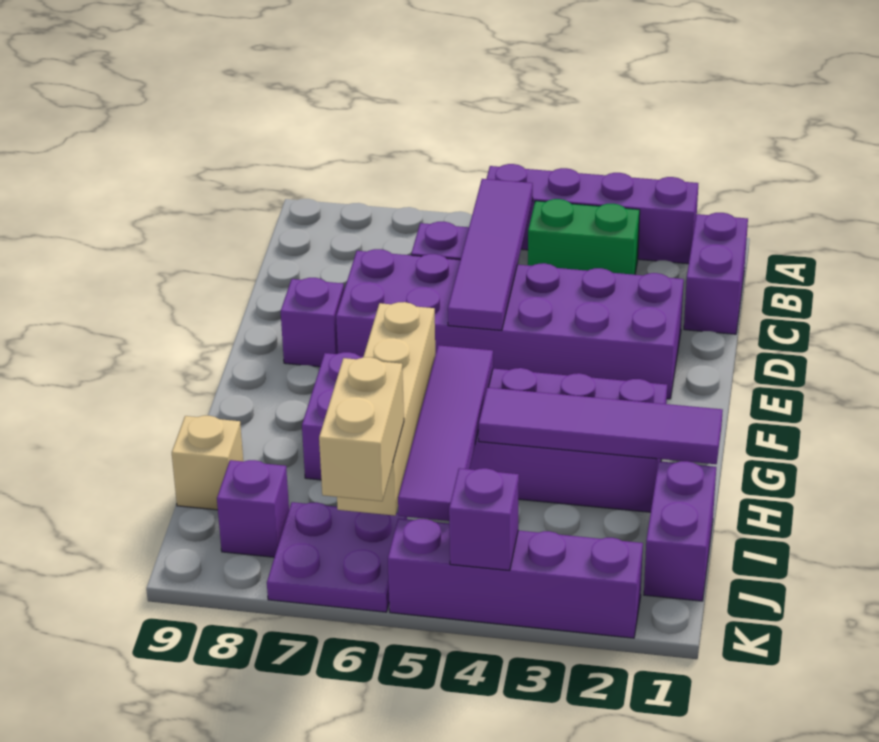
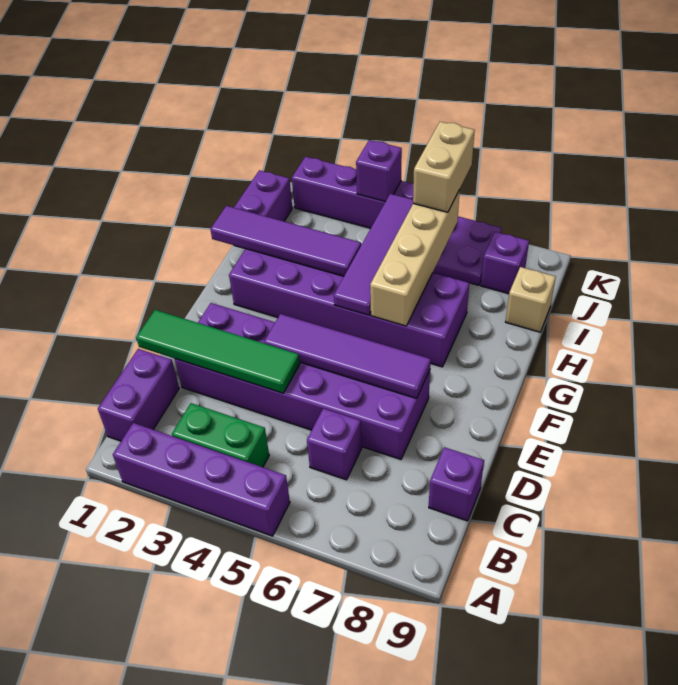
purple 1x4 tile [448,179,533,330] -> purple 1x4 tile turned to [264,314,431,398]
none -> green 1x4 tile [136,310,300,393]
purple 1x1 brick [281,278,344,367] -> purple 1x1 brick moved to [429,447,484,521]

